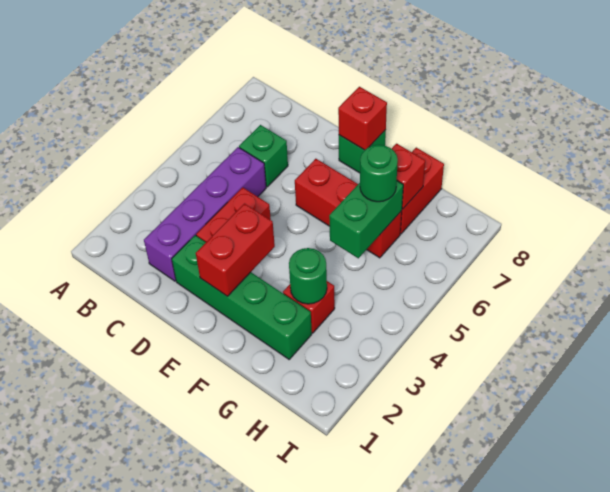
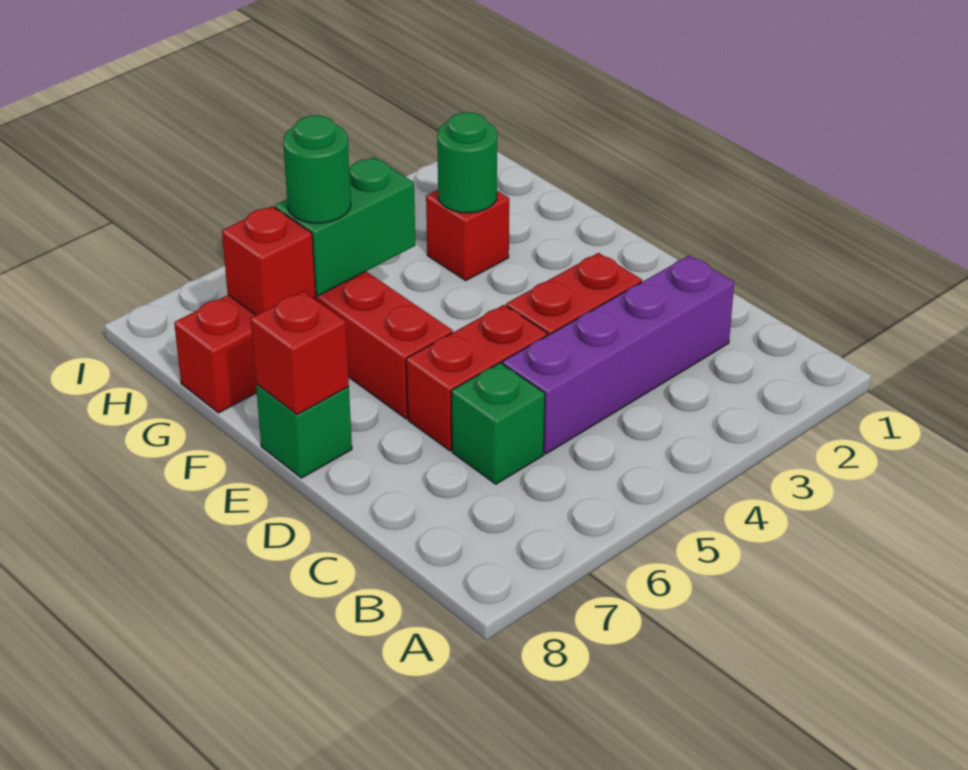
green 1x4 brick [172,235,312,359] -> none
red 1x2 brick [196,204,275,296] -> red 1x2 brick moved to [406,305,547,451]

